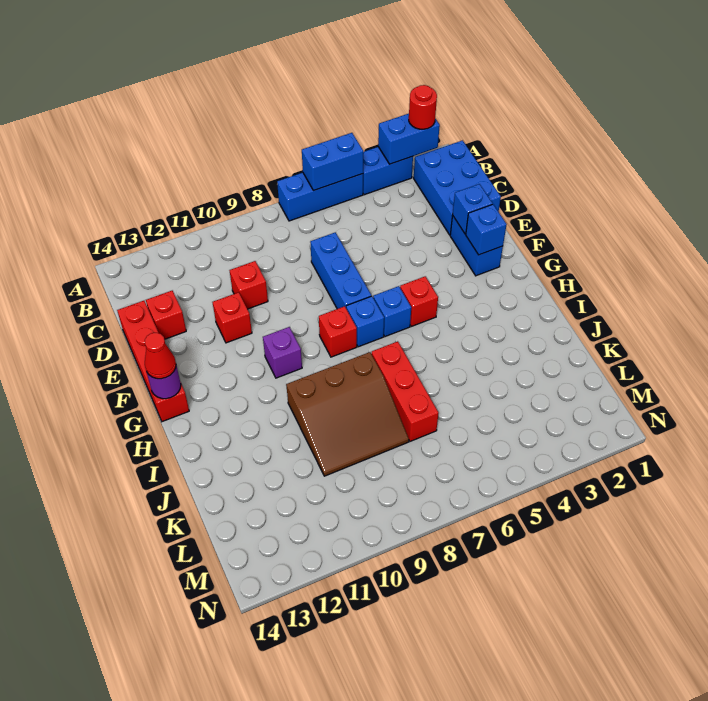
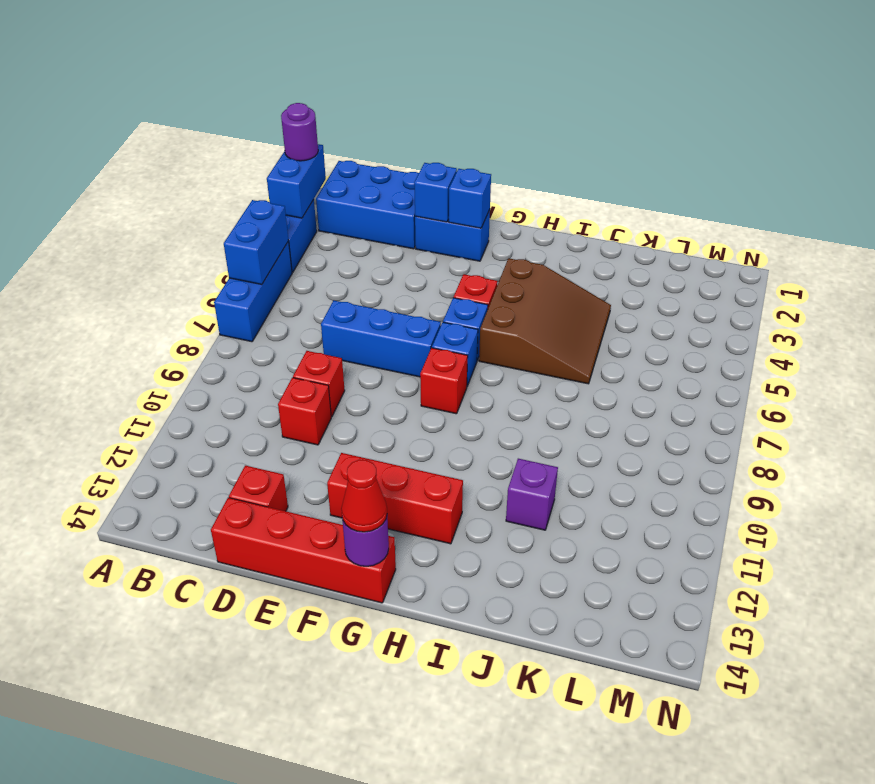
red 1x1 round brick [409,85,437,129] -> purple 1x1 round brick [281,103,318,161]
red 1x1 brick [213,292,252,343] -> red 1x1 brick moved to [293,351,345,417]
purple 1x1 brick [263,327,302,378] -> purple 1x1 brick moved to [506,459,558,530]
red 1x3 brick [371,341,438,441] -> red 1x3 brick moved to [327,453,463,544]
brown 3x3 slope [286,352,409,476] -> brown 3x3 slope moved to [479,258,611,384]

